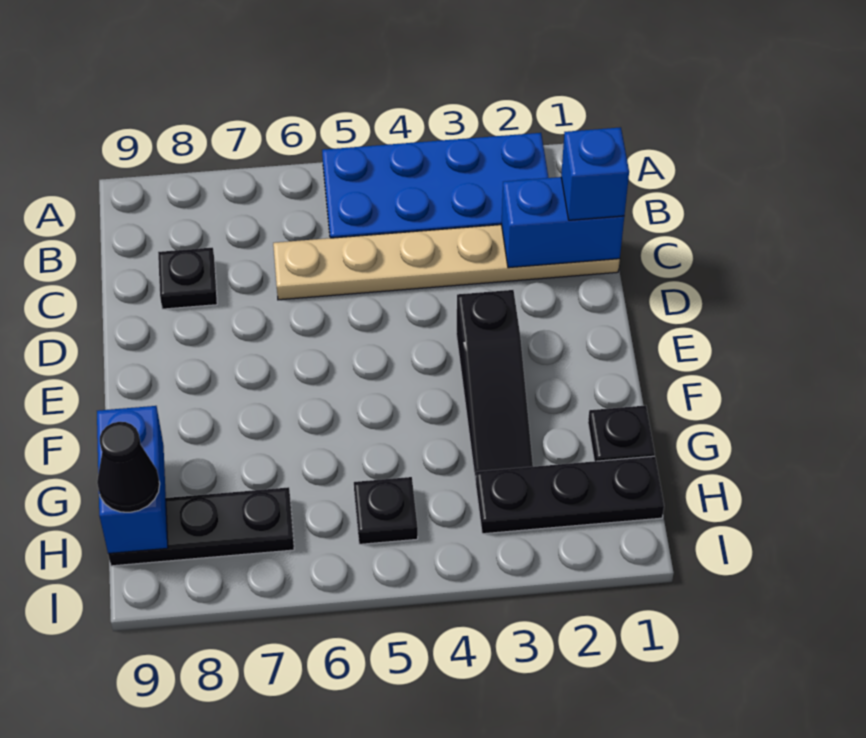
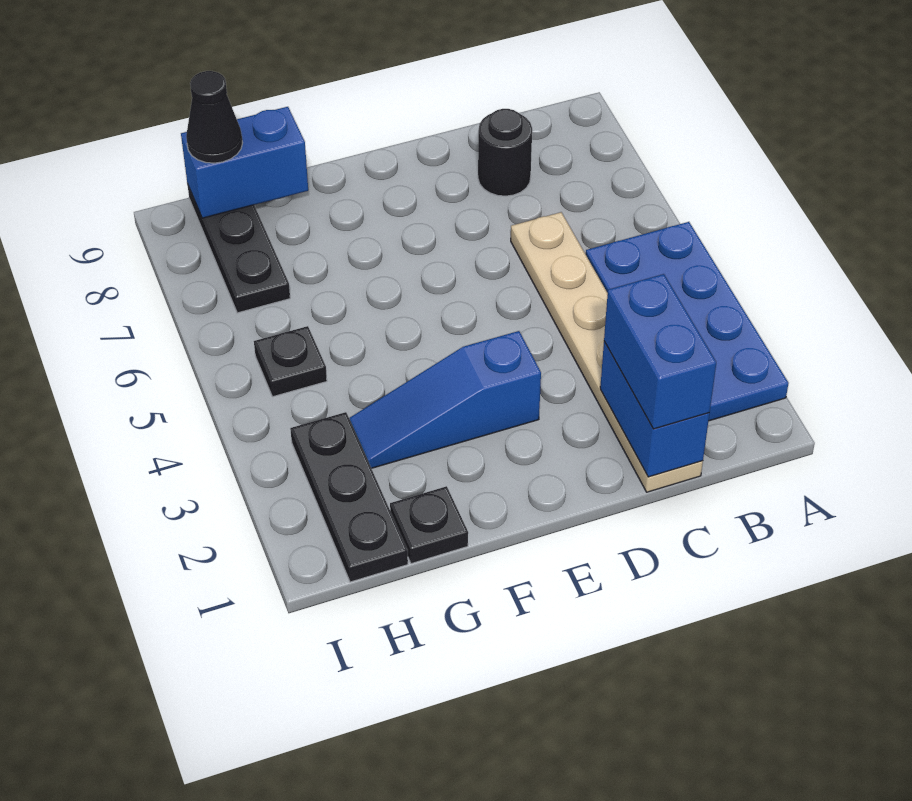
blue 1x1 brick [561,127,629,220] -> blue 1x2 brick [604,274,716,429]
black 1x1 plate [158,248,217,309] -> black 1x1 round brick [478,109,532,196]
black 1x3 slope [456,290,533,481] -> blue 1x3 slope [349,331,541,468]

